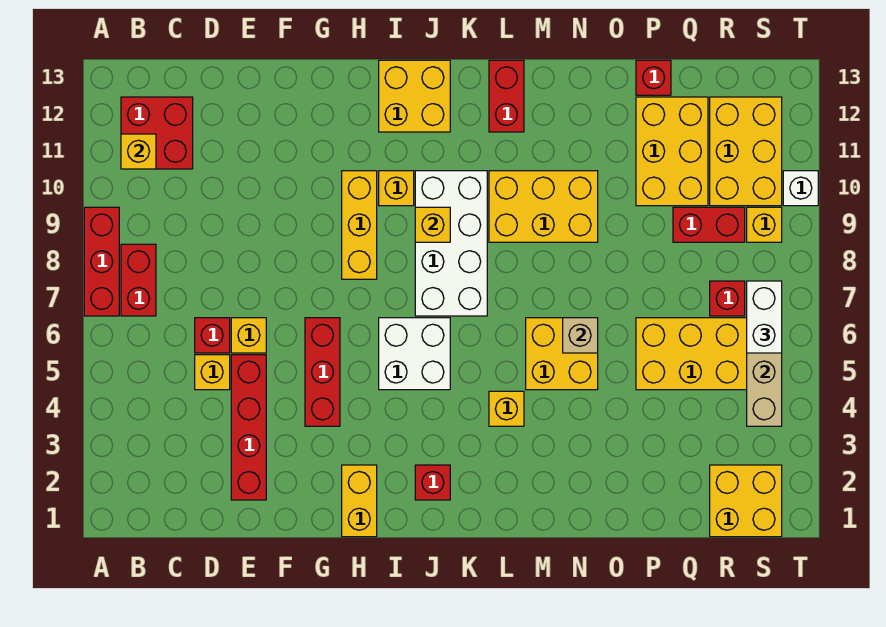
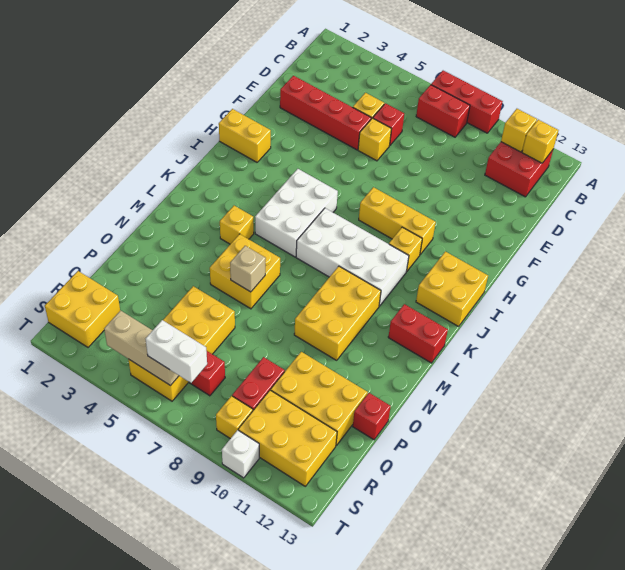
red 1x3 brick [305,318,340,426] -> none
white 2x2 brick [379,318,450,390] -> white 2x3 brick [255,169,338,257]
red 1x1 brick [415,465,450,500] -> none
yellow 1x1 brick [415,207,450,242] -> yellow 1x1 brick moved to [522,120,558,163]

